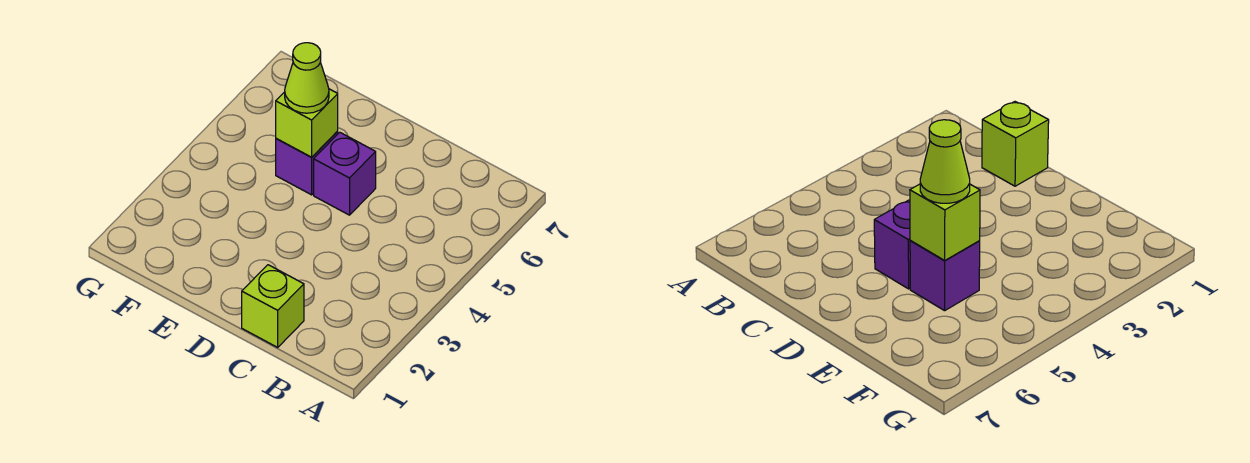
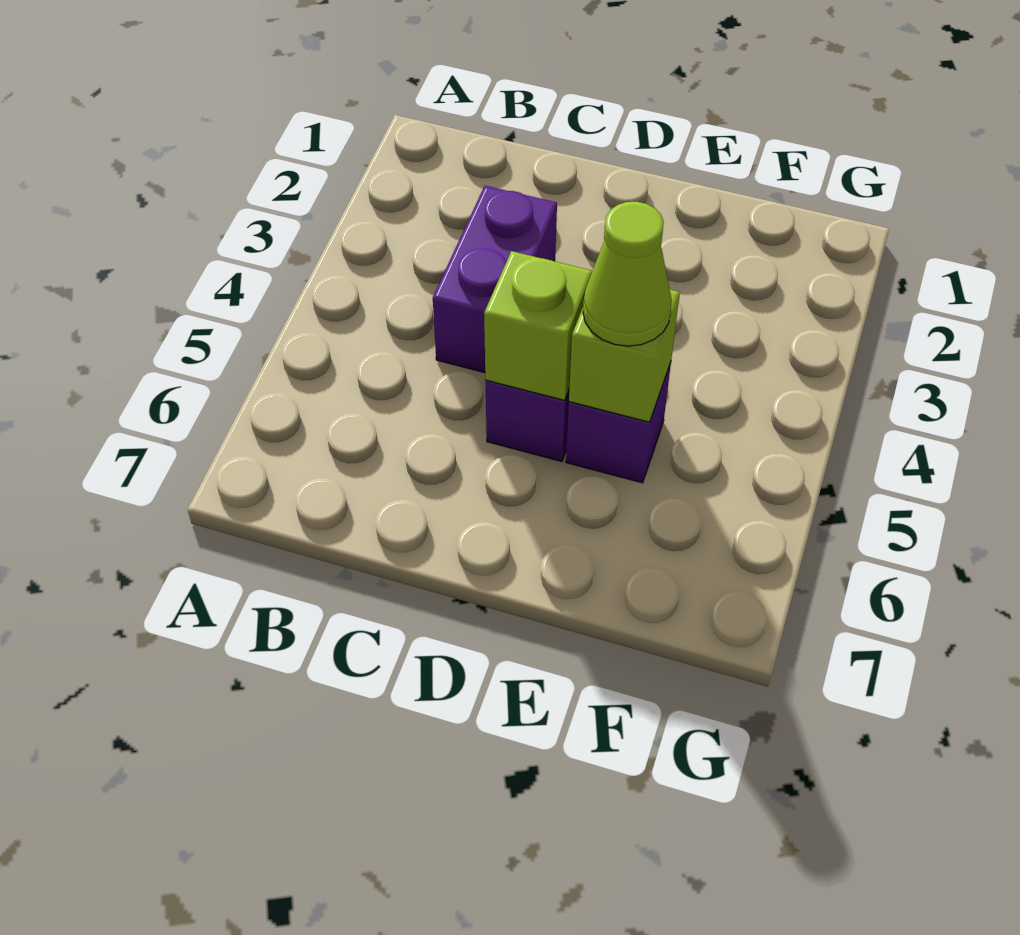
lime 1x1 brick [242,265,304,347] -> lime 1x1 brick moved to [484,251,592,400]
none -> purple 1x2 brick [433,186,557,373]

